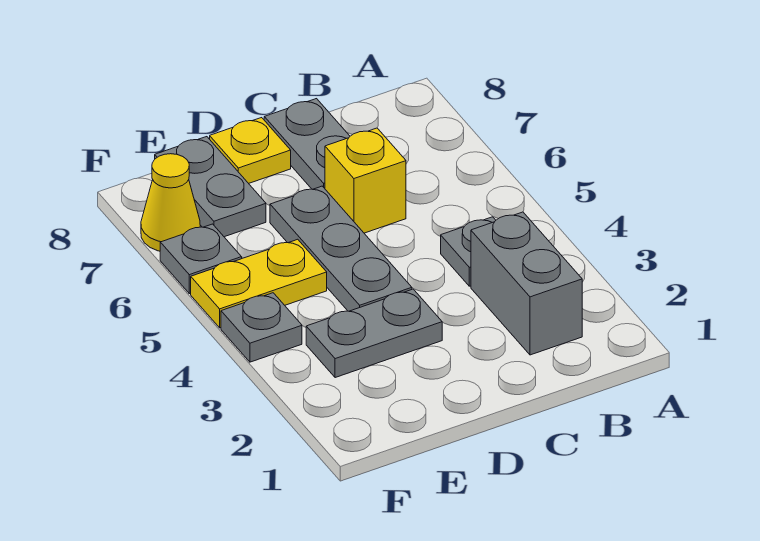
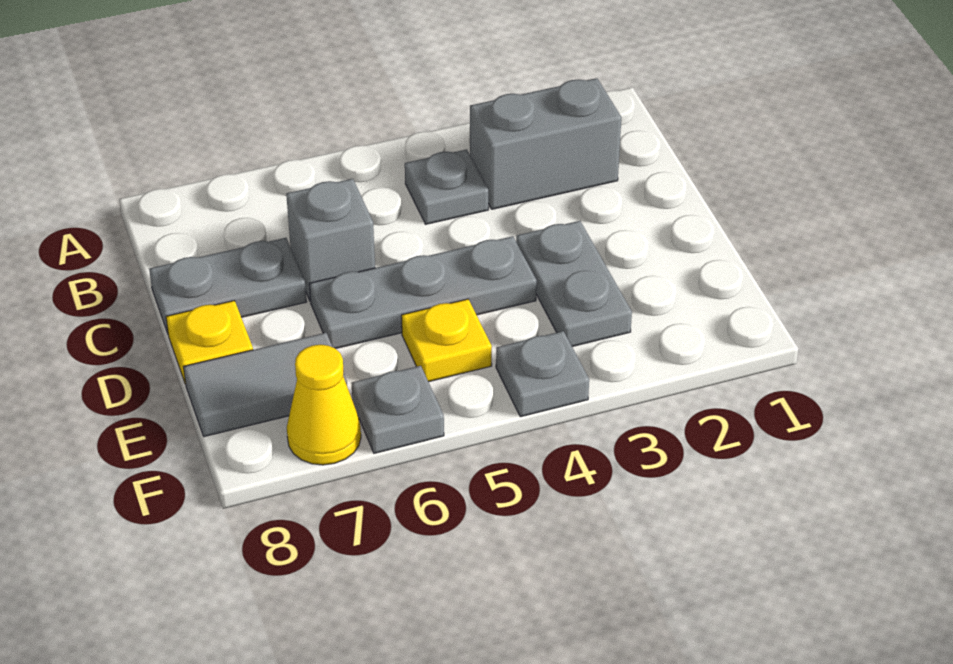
yellow 1x1 brick [325,128,406,233] -> grey 1x1 brick [286,179,375,301]
yellow 1x2 plate [191,239,327,328] -> yellow 1x1 plate [401,299,492,382]
grey 1x2 plate [155,137,266,237] -> grey 1x2 tile [184,333,347,437]

